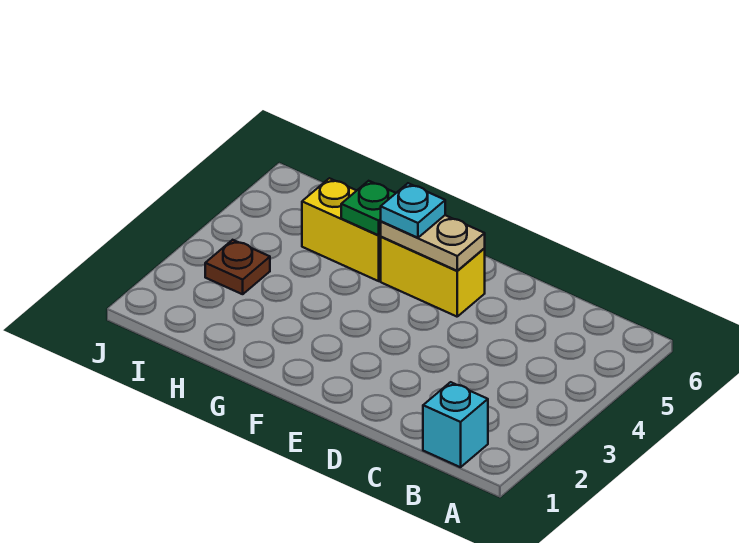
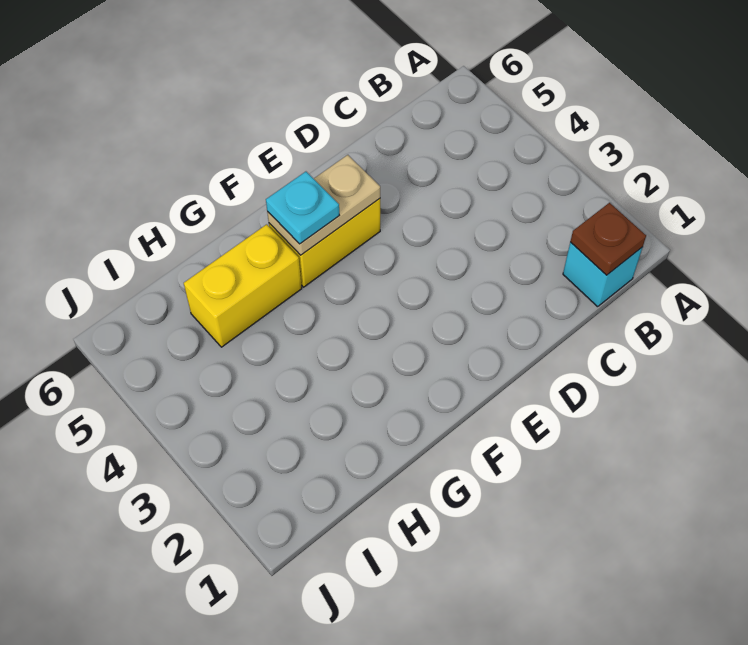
green 1x1 plate [341,181,396,235] -> none
brown 1x1 plate [205,240,270,294] -> brown 1x1 plate moved to [570,203,646,275]

